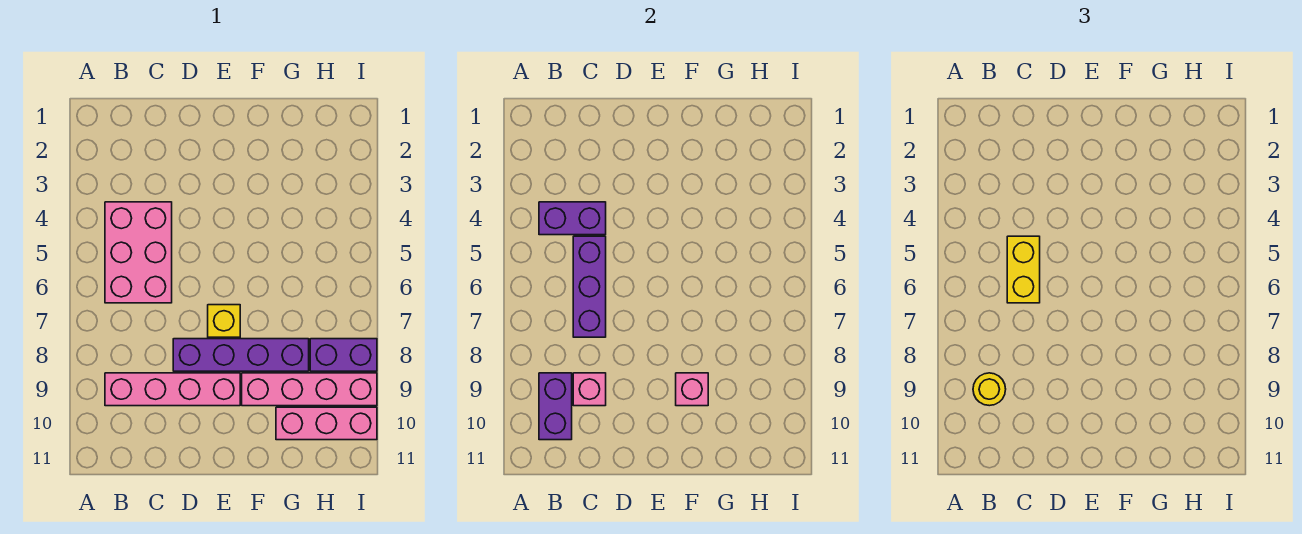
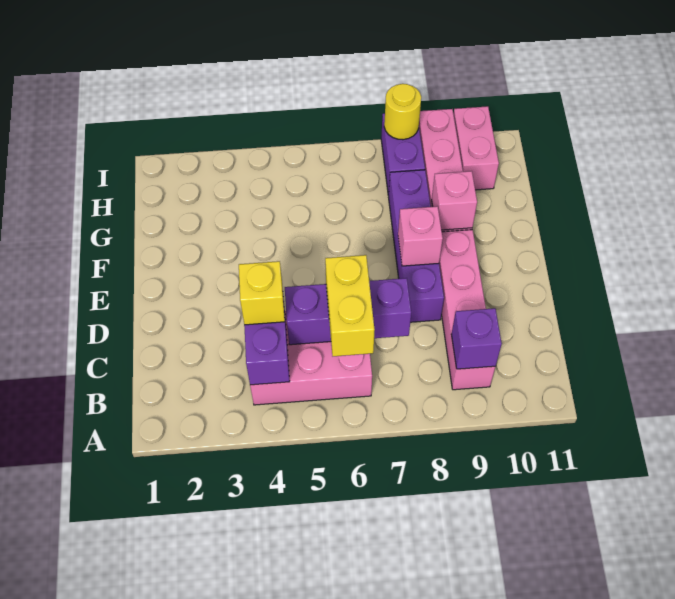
purple 1x2 brick [539,373,572,440] -> purple 1x1 brick [451,308,502,369]
yellow 1x1 round brick [973,373,1006,406] -> yellow 1x1 round brick moved to [384,84,421,140]
yellow 1x2 brick [1007,236,1040,303] -> yellow 1x2 brick turned to [325,255,375,356]
pink 1x1 brick [573,373,606,406] -> pink 1x1 brick moved to [398,206,443,266]
yellow 1x1 brick [208,305,240,337] -> yellow 1x1 brick moved to [239,261,285,325]
pink 1x3 brick [276,407,377,440] -> pink 1x2 brick [453,106,499,190]

